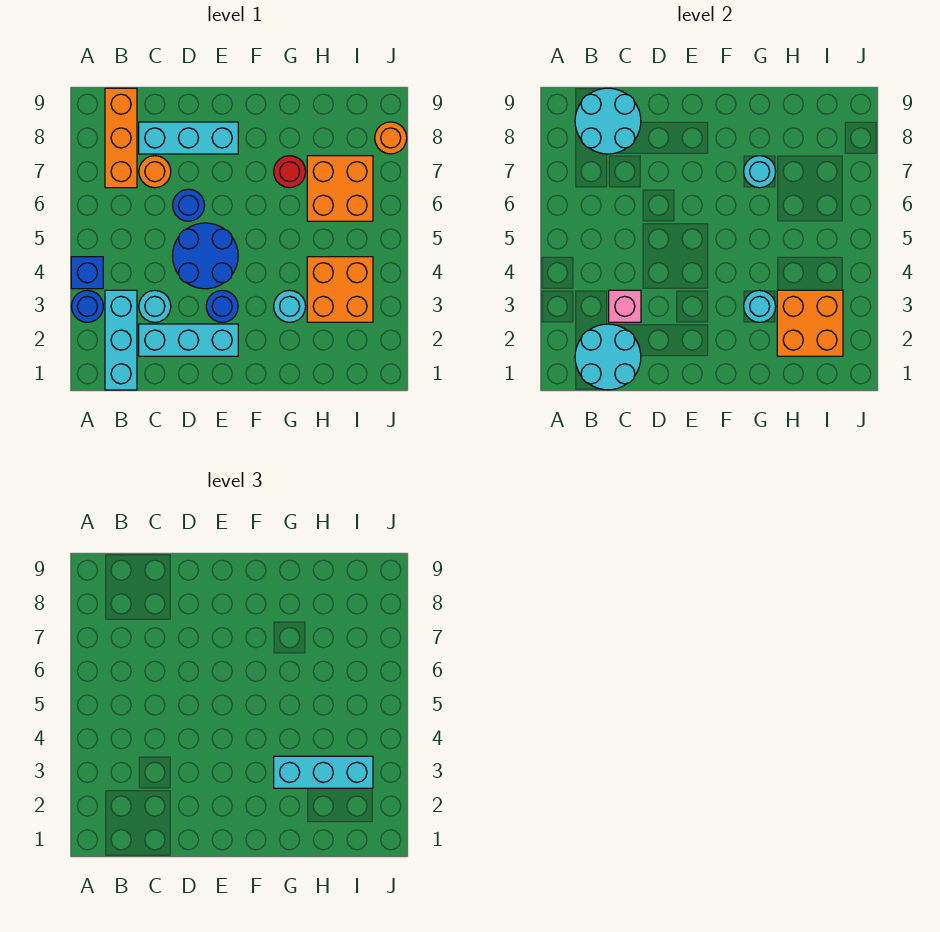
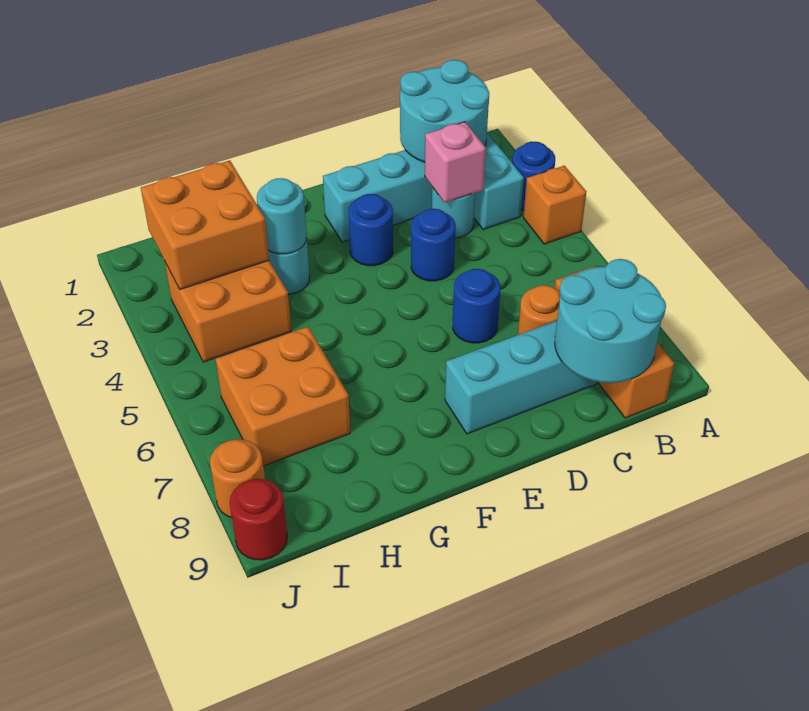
blue 1x1 brick [71,257,103,289] -> orange 1x1 brick [523,166,586,244]
blue 2x2 round brick [173,223,238,289] -> blue 1x1 round brick [411,209,456,281]
cyan 1x3 brick [274,756,373,788] -> none
red 1x1 round brick [274,156,306,188] -> red 1x1 round brick moved to [230,479,287,560]
cyan 1x1 round brick [744,156,776,188] -> none

